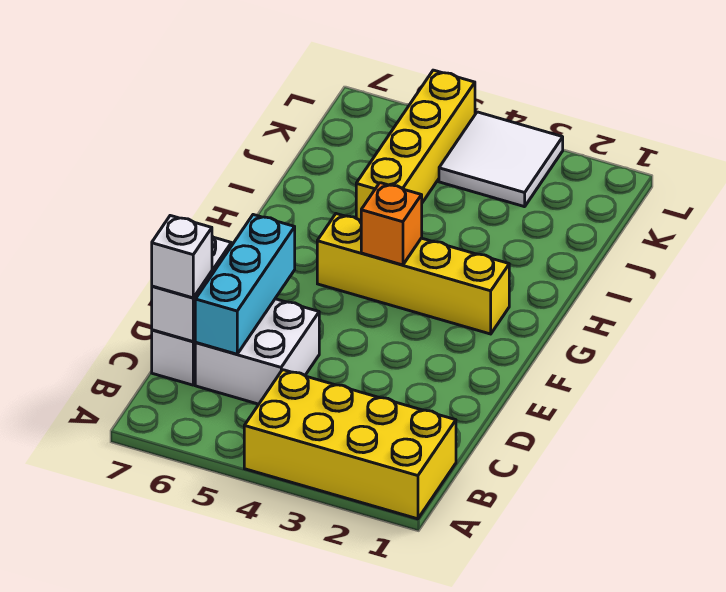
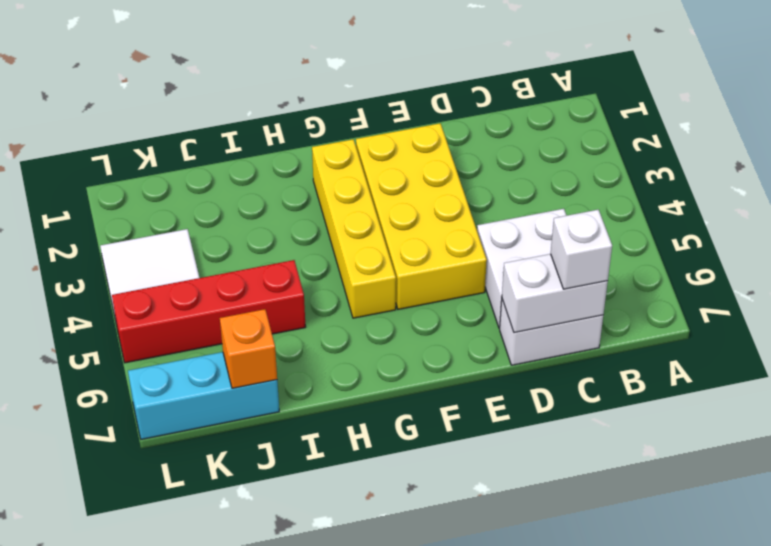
yellow 2x4 brick [244,370,456,519] -> yellow 2x4 brick moved to [356,123,487,309]
cyan 1x3 brick [195,215,295,354] -> cyan 1x3 brick moved to [128,352,279,439]
orange 1x1 brick [361,183,422,265] -> orange 1x1 brick moved to [220,309,277,388]
yellow 1x4 brick [356,70,475,221] -> red 1x4 brick [112,260,306,363]

